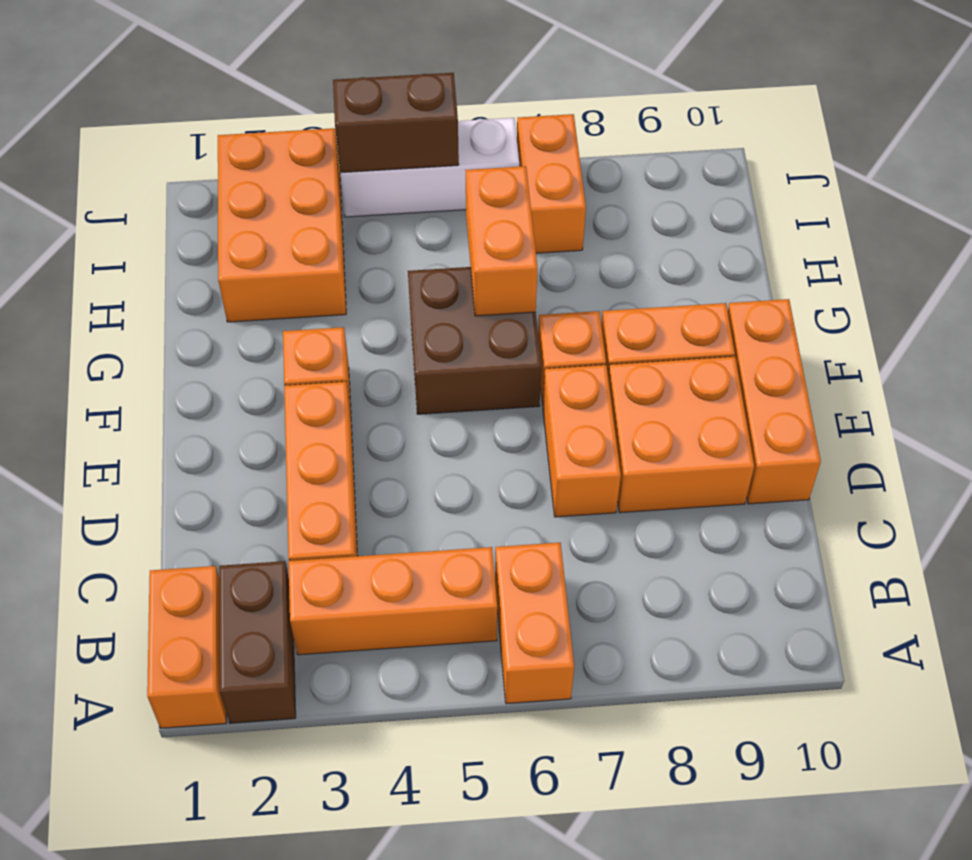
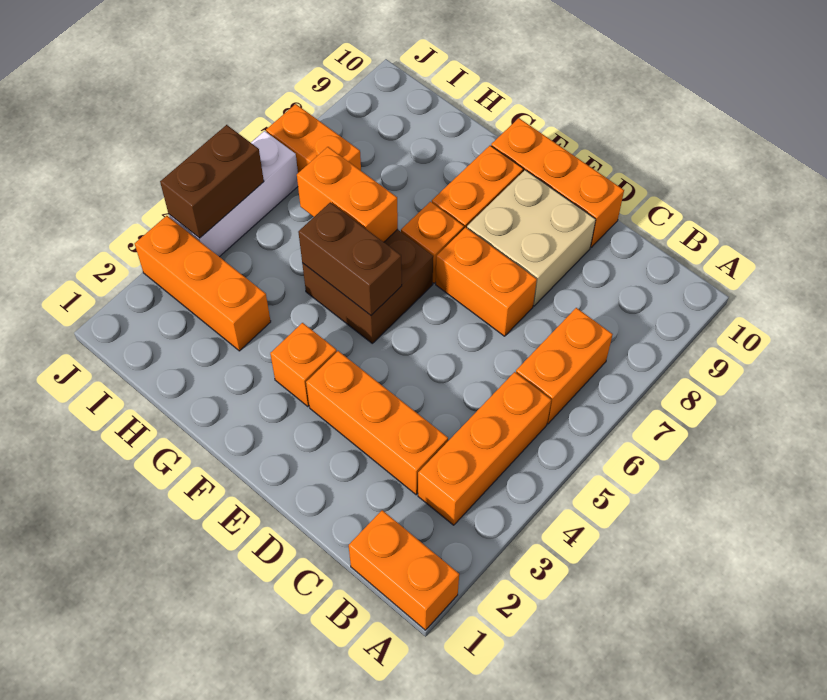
brown 1x2 brick [219,561,296,723] -> brown 1x2 brick moved to [298,202,402,315]
orange 1x2 brick [495,543,574,704] -> orange 1x2 brick turned to [516,308,613,424]
orange 2x2 brick [608,356,754,513] -> tan 2x2 brick [467,170,596,306]
orange 2x3 brick [218,128,346,322] -> orange 1x3 brick [135,216,271,351]

